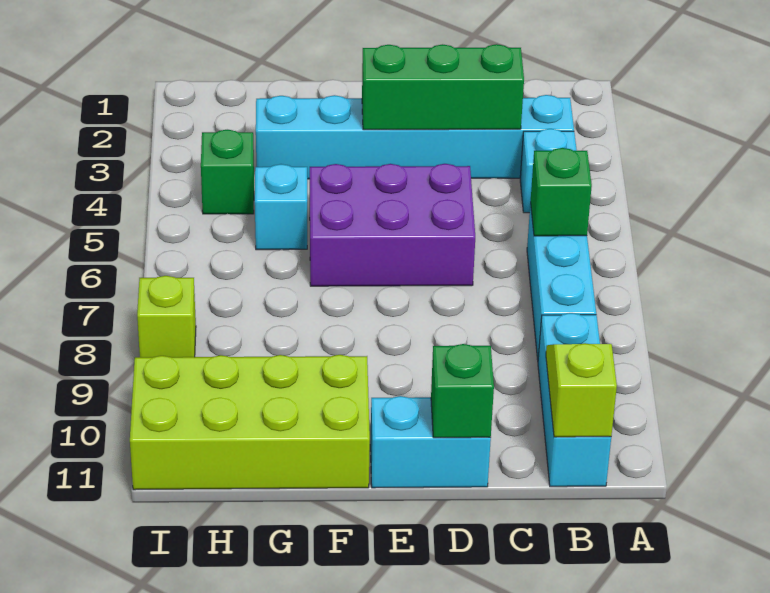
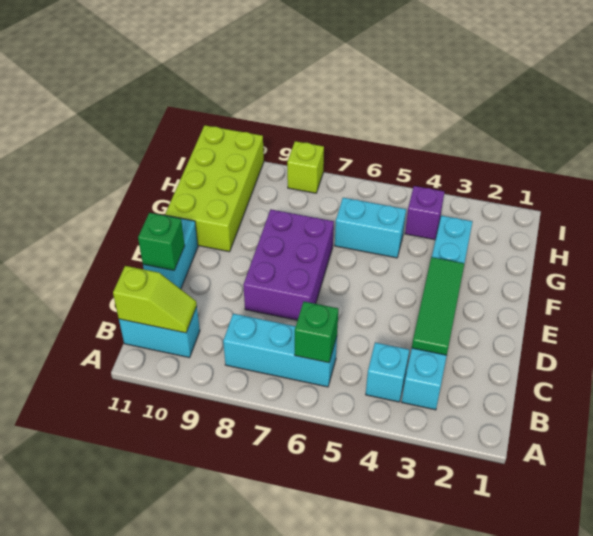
cyan 1x3 brick [538,313,611,487] -> cyan 1x2 brick [119,307,200,358]
green 1x3 brick [362,44,524,130] -> green 1x3 tile [412,257,464,355]
purple 2x3 brick [310,164,475,286] -> purple 2x3 brick moved to [243,210,334,320]
cyan 1x1 brick [255,164,307,250] -> cyan 1x2 brick [335,198,406,258]
green 1x1 brick [201,130,254,214] -> purple 1x1 brick [405,186,444,240]

